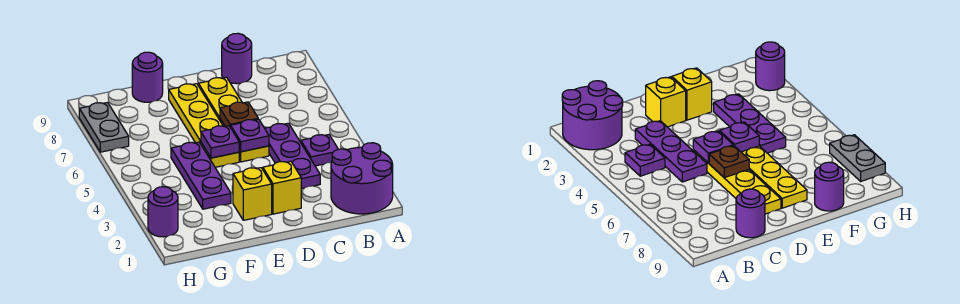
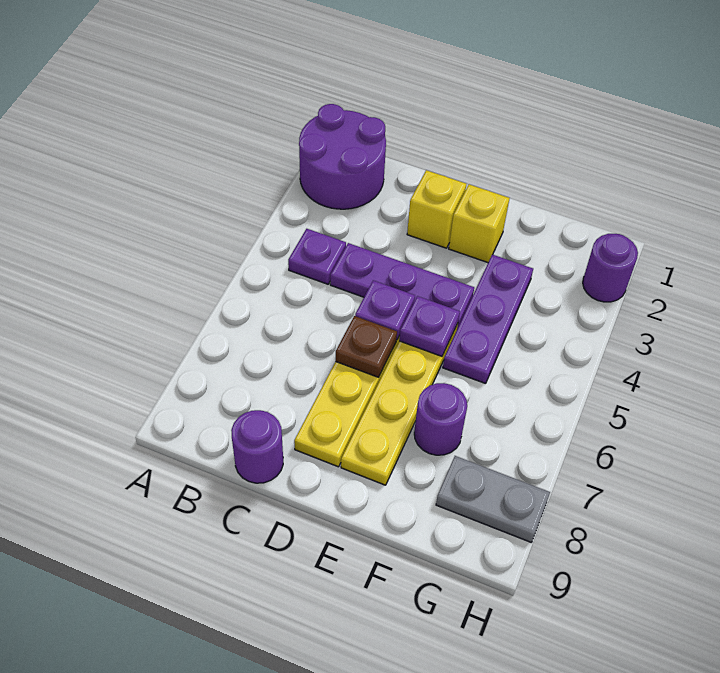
purple 1x3 plate [265,123,320,189] -> purple 1x3 plate turned to [330,243,474,329]
purple 1x1 round brick [132,52,163,102] -> purple 1x1 round brick moved to [414,383,467,455]
grey 1x2 plate [79,103,129,152] -> grey 1x2 plate turned to [436,456,550,542]

